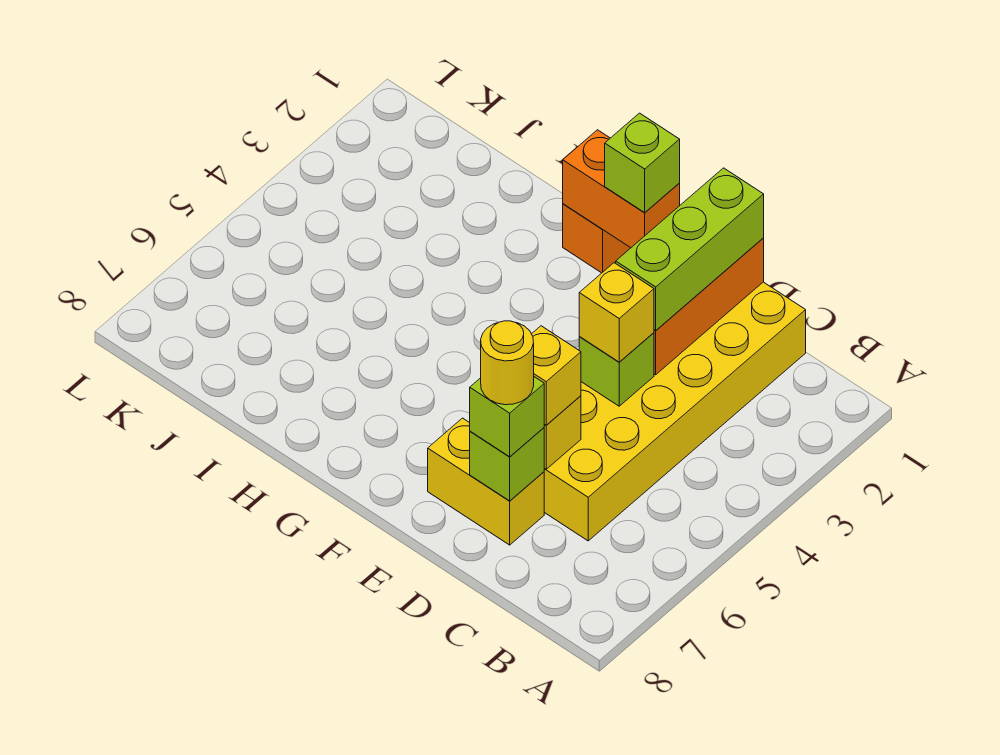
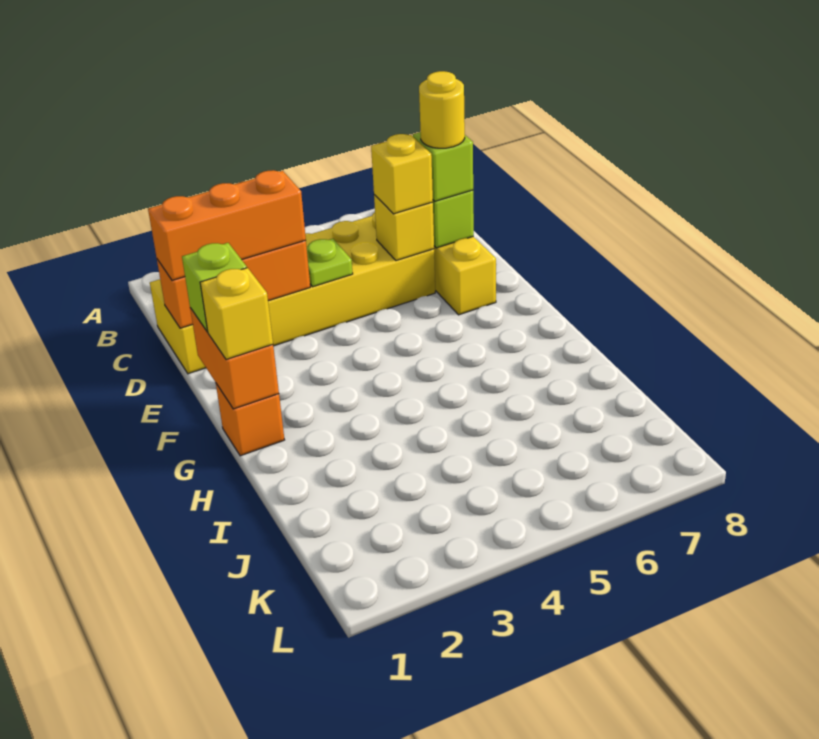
lime 1x3 brick [616,168,764,331] -> orange 1x3 brick [148,170,306,280]
lime 1x1 brick [579,333,654,406] -> lime 1x1 plate [307,239,353,287]
yellow 1x1 brick [579,263,654,362] -> yellow 1x1 brick moved to [200,268,273,360]

